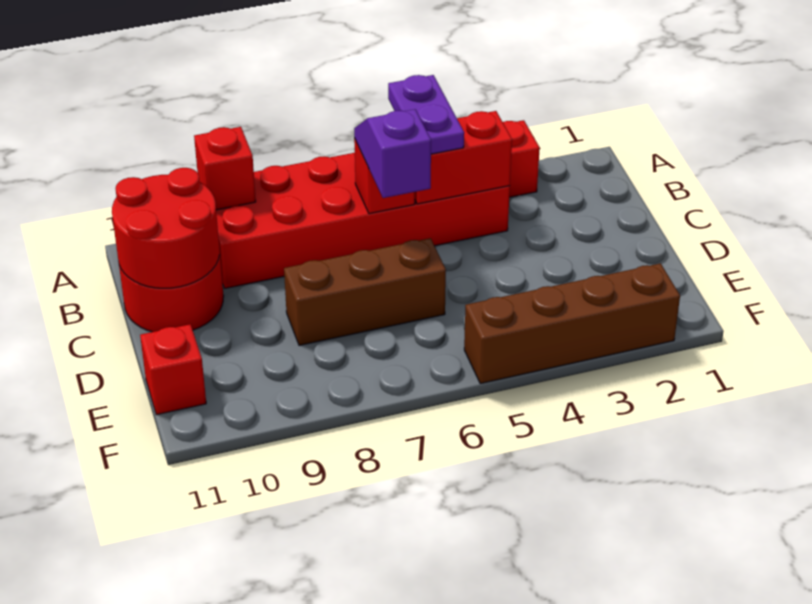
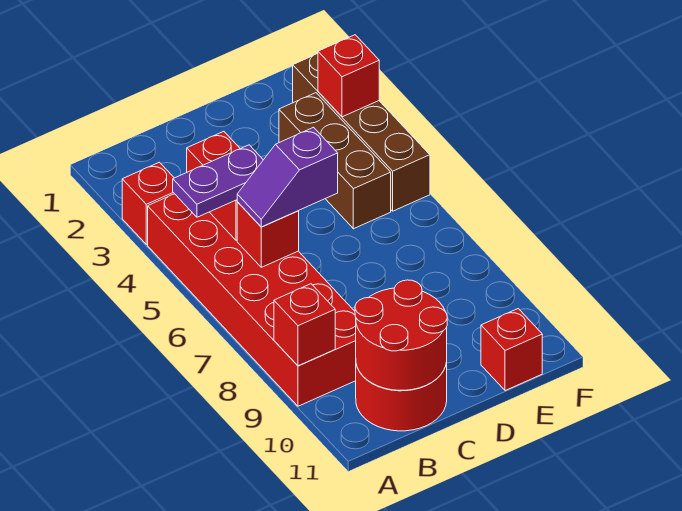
brown 1x3 brick [284,238,446,345] -> brown 1x3 brick moved to [279,93,391,229]
none -> red 1x1 brick [318,35,379,117]

